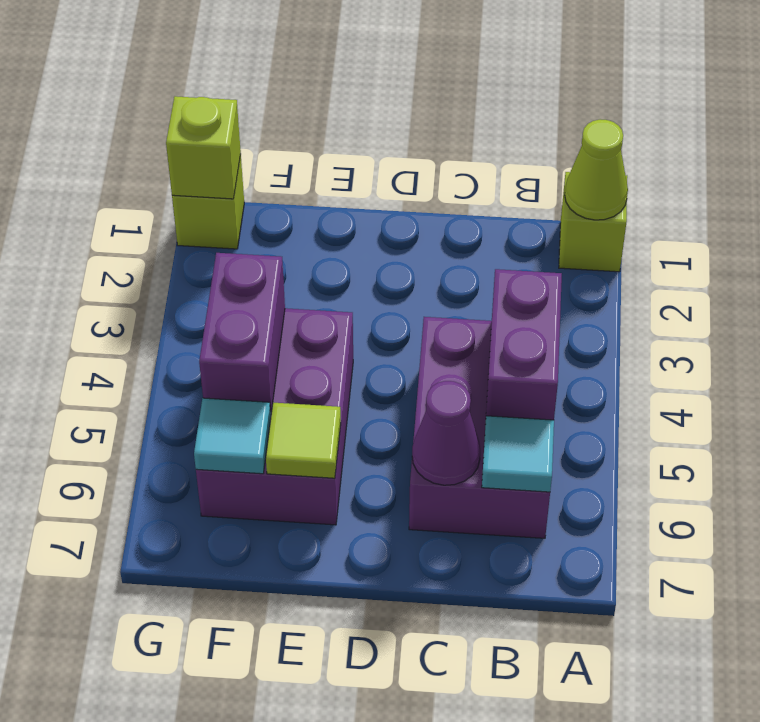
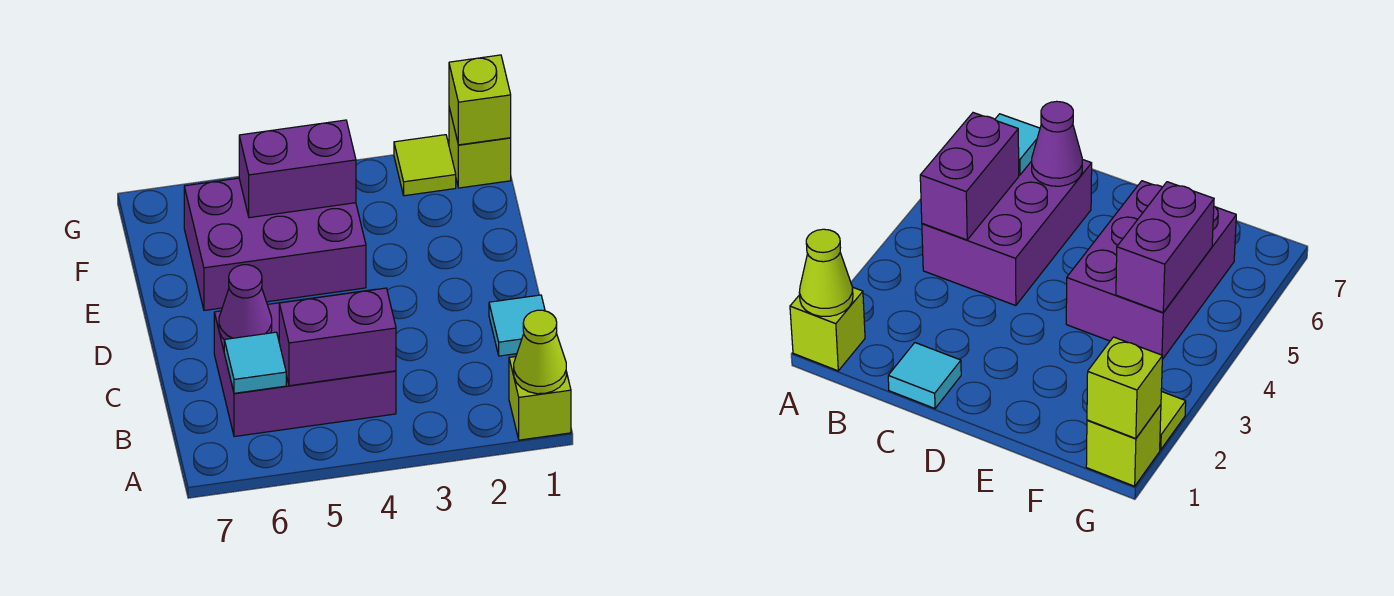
lime 1x1 tile [266,403,341,478] -> lime 1x1 tile moved to [394,135,456,196]
cyan 1x1 tile [194,398,271,474] -> cyan 1x1 tile moved to [489,295,545,356]

